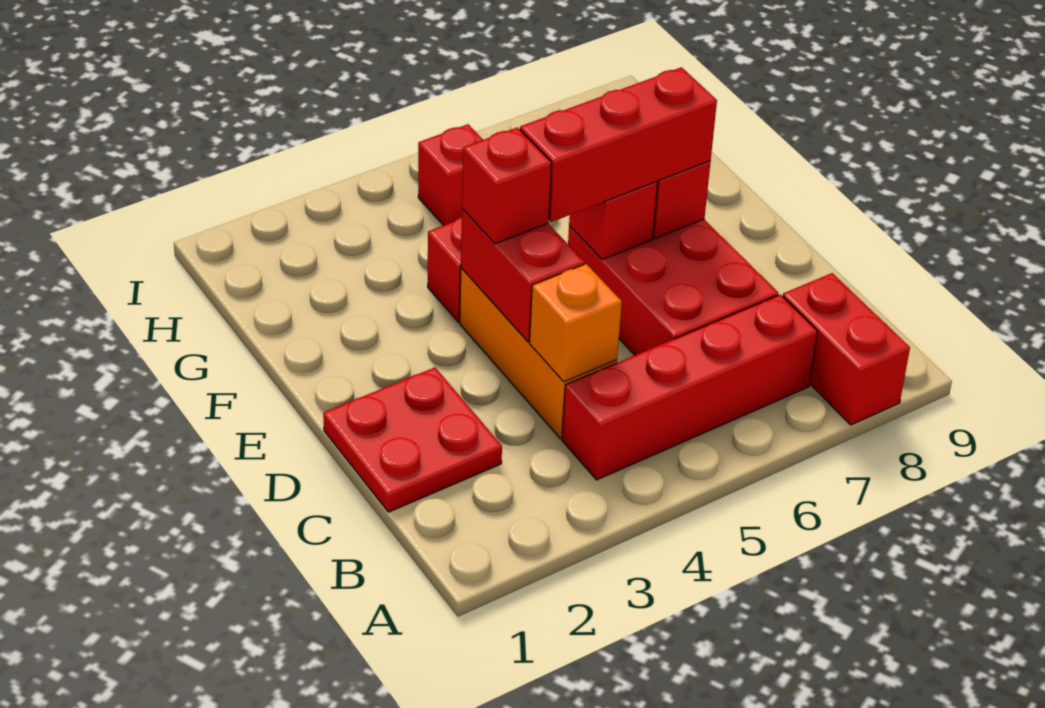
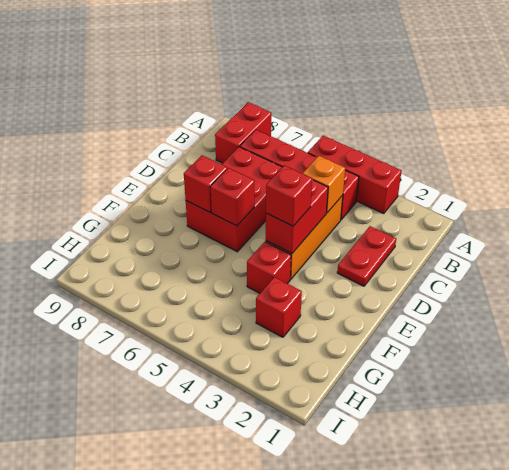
red 2x2 plate [323,367,502,512] -> red 1x2 plate [337,226,396,286]
red 1x3 brick [520,67,717,222] -> red 1x3 brick moved to [308,136,402,213]
red 1x1 brick [418,124,483,225] -> red 1x1 brick moved to [256,277,302,337]

